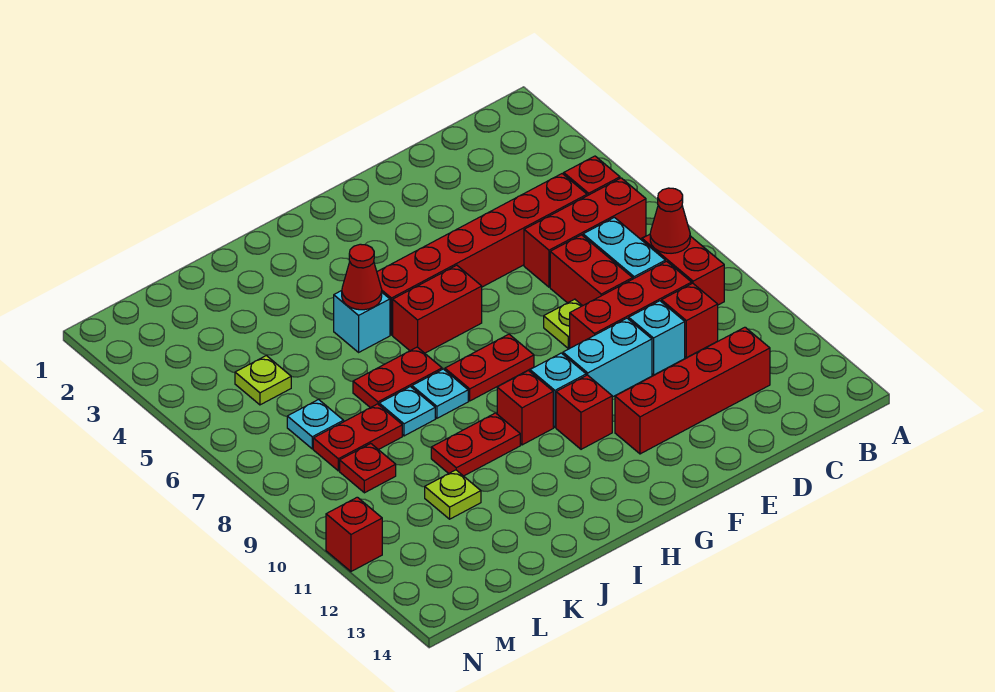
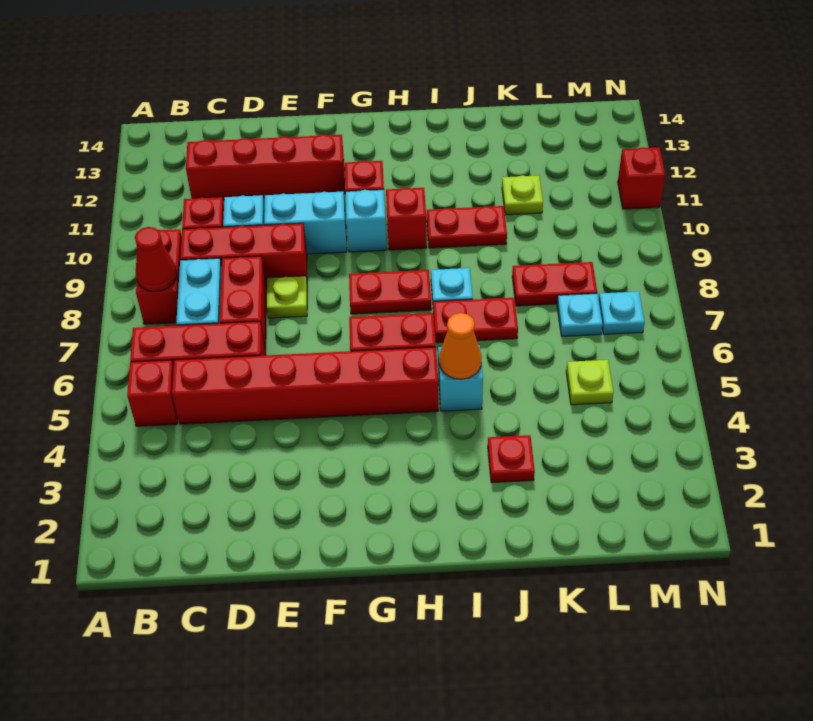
red 1x1 cone [342,244,382,310] -> orange 1x1 cone [439,313,482,379]
cyan 1x1 plate [379,387,435,436] -> cyan 1x1 plate moved to [599,291,645,334]
red 1x1 plate [340,443,396,493] -> red 1x1 plate moved to [488,435,535,483]

